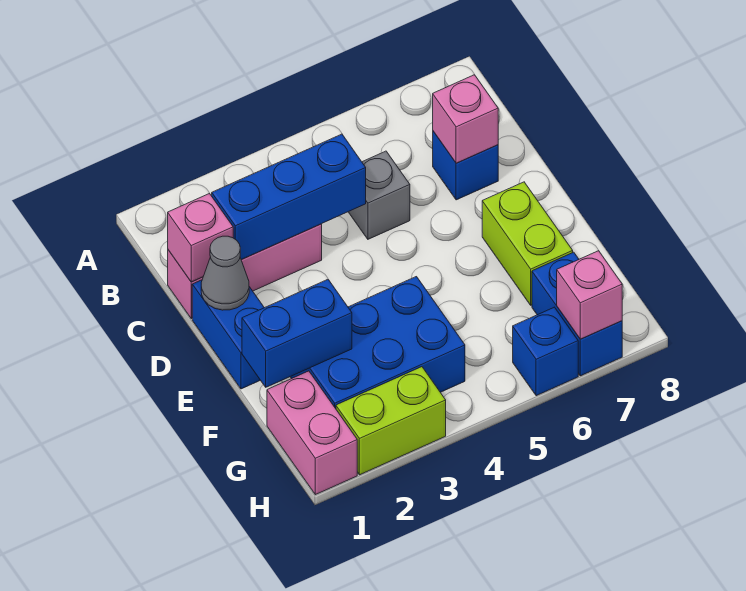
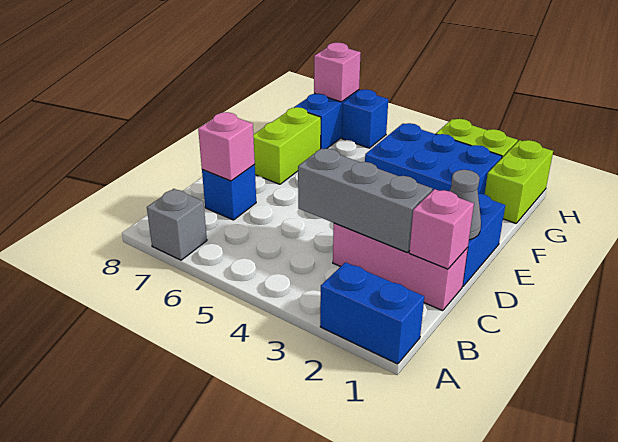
blue 1x3 brick [212,134,366,260] -> grey 1x3 brick [298,148,432,252]
grey 1x1 brick [349,151,410,239] -> grey 1x1 brick moved to [147,189,207,260]
blue 1x2 brick [242,280,352,387] -> blue 1x2 brick moved to [320,262,424,364]
pink 1x2 brick [267,371,357,495] -> lime 1x2 brick [485,140,553,223]

